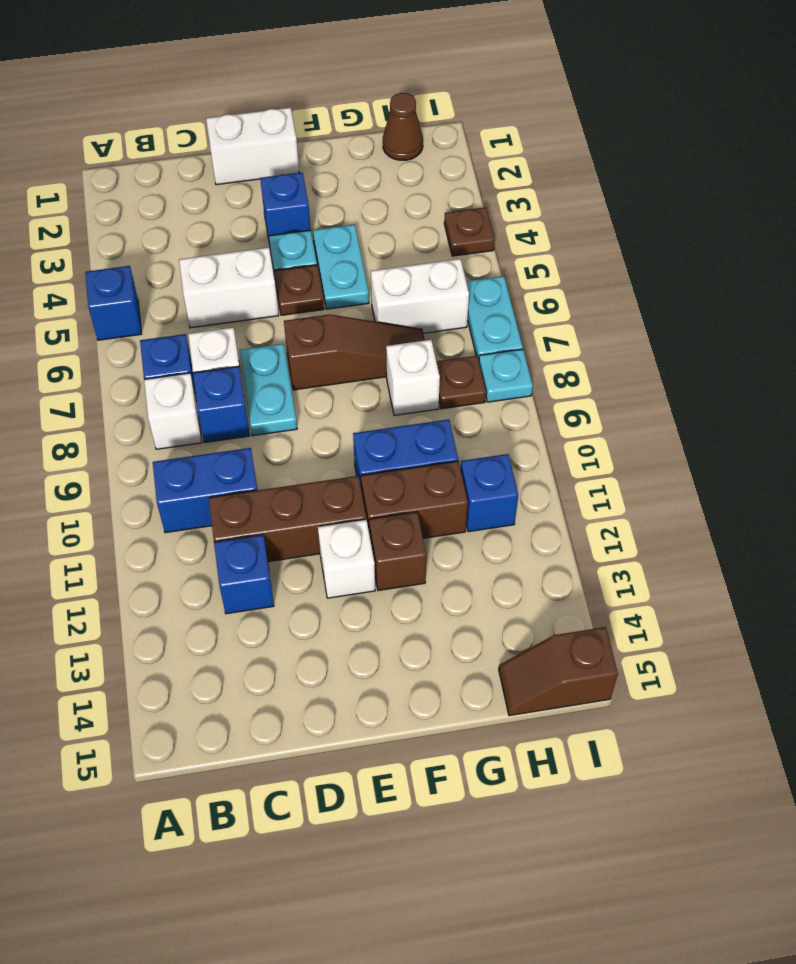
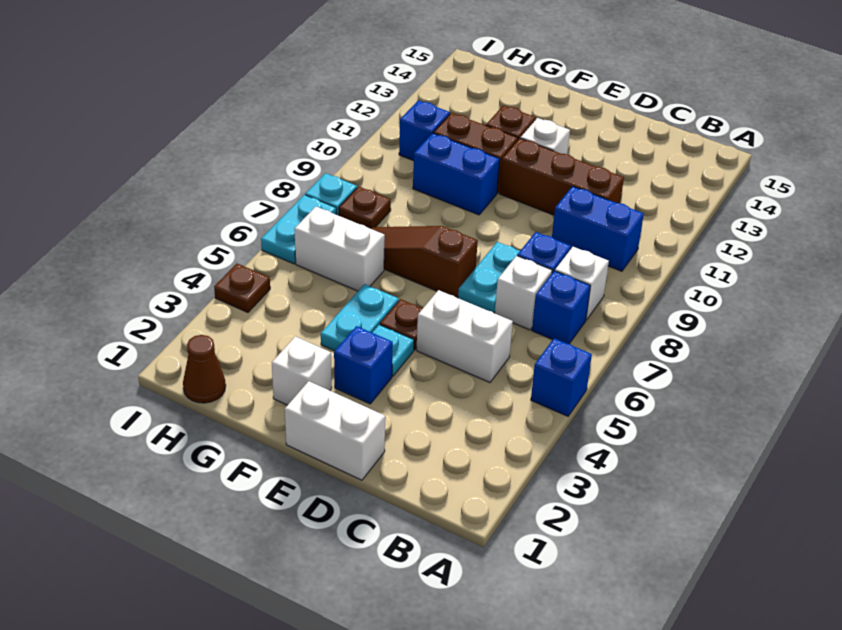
blue 1x1 brick [214,535,274,614] -> none
white 1x1 brick [386,340,440,416] -> white 1x1 brick moved to [272,336,332,405]
brown 1x2 slope [499,627,618,716] -> none

